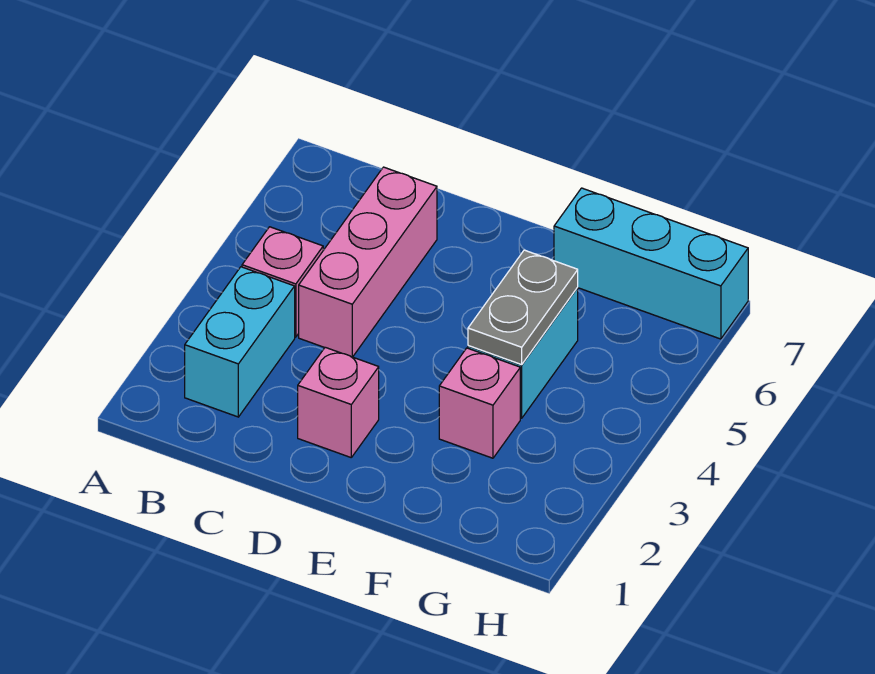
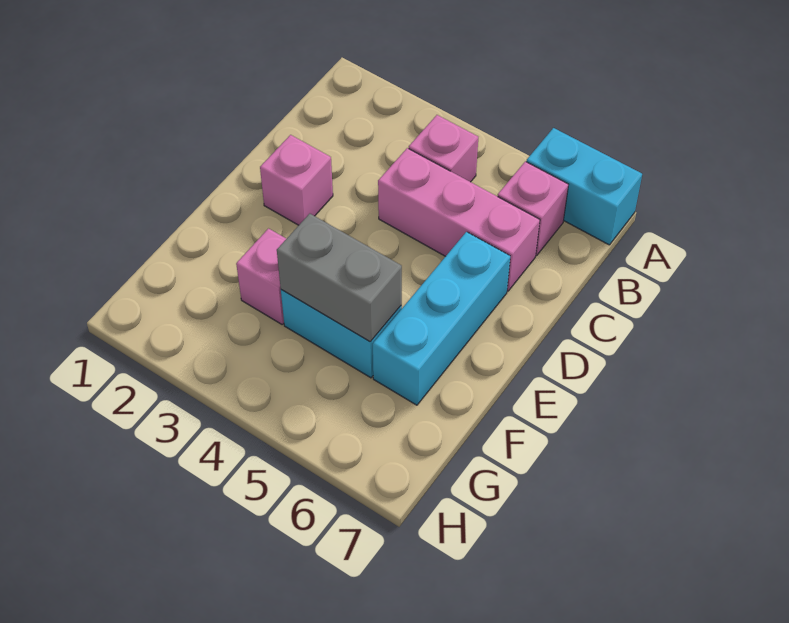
cyan 1x2 brick [185,267,295,417] -> cyan 1x2 brick moved to [526,128,642,245]
none -> pink 1x1 brick [498,161,569,255]
grey 1x2 plate [468,250,578,365] -> grey 1x2 brick [277,214,402,342]
cyan 1x3 brick [554,188,748,339] -> cyan 1x3 brick moved to [373,232,510,405]

